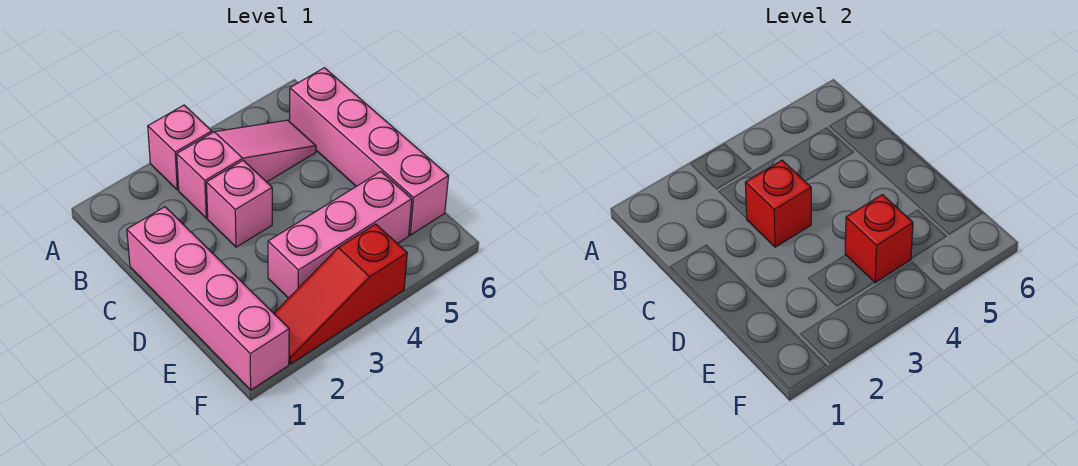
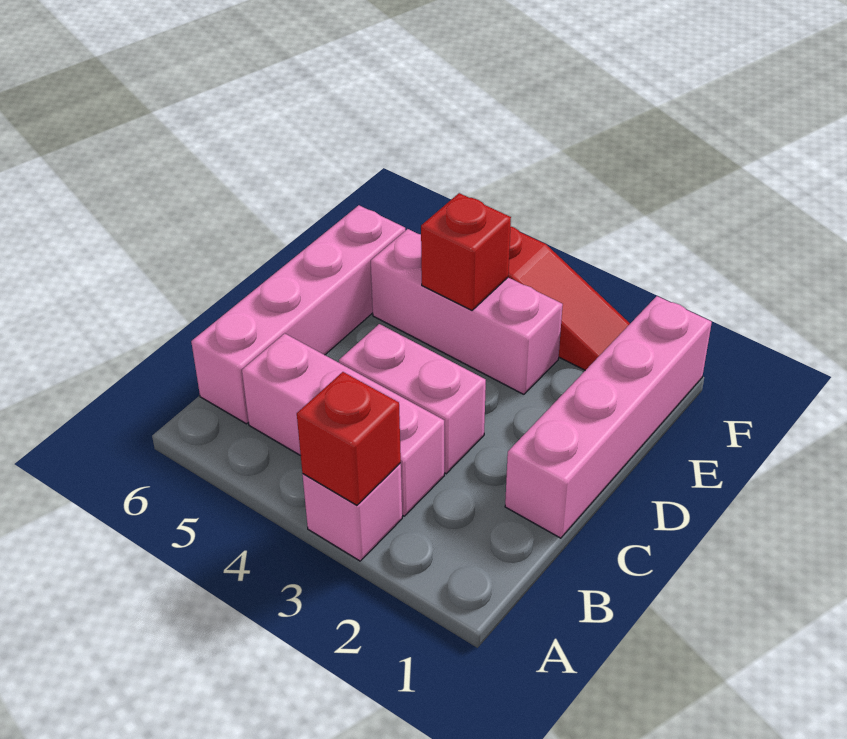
pink 1x3 slope [177,120,316,218] -> pink 1x3 brick [242,333,444,516]
pink 1x1 brick [206,160,272,247] -> pink 1x2 brick [339,324,486,474]
red 1x1 brick [745,160,811,247] -> red 1x1 brick moved to [297,372,401,505]

